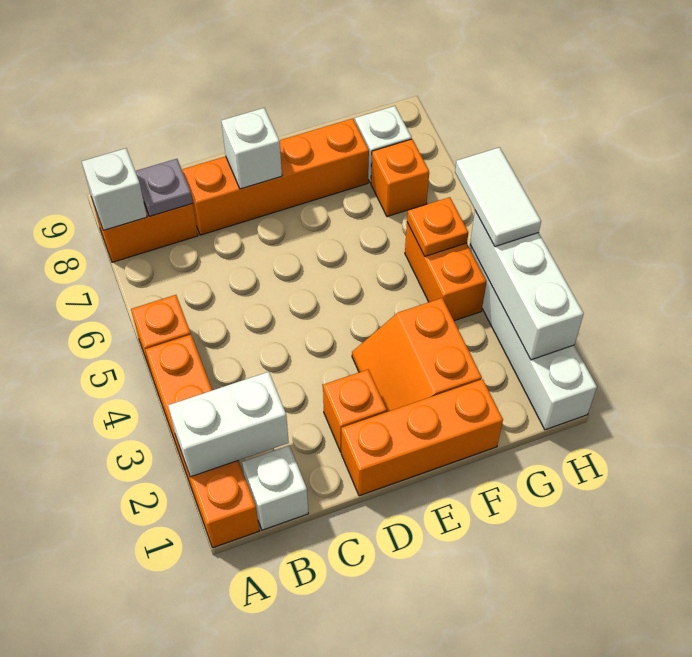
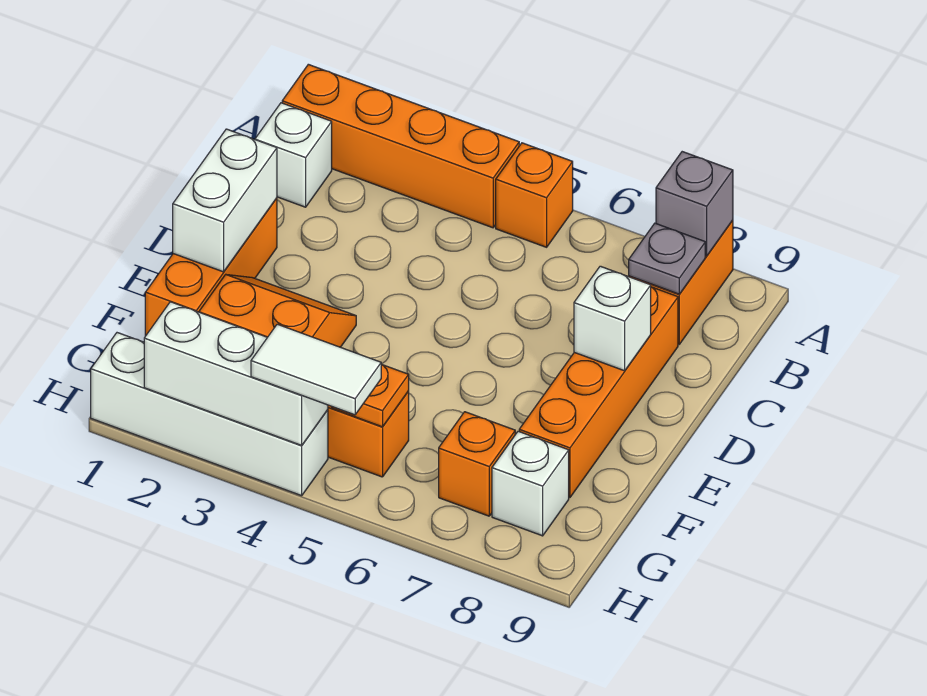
white 1x2 brick [168,372,289,477] -> white 1x2 brick moved to [173,129,277,272]
white 1x1 brick [82,148,147,230] -> grey 1x1 brick [656,152,733,256]
orange 1x1 brick [323,370,387,452] -> none

